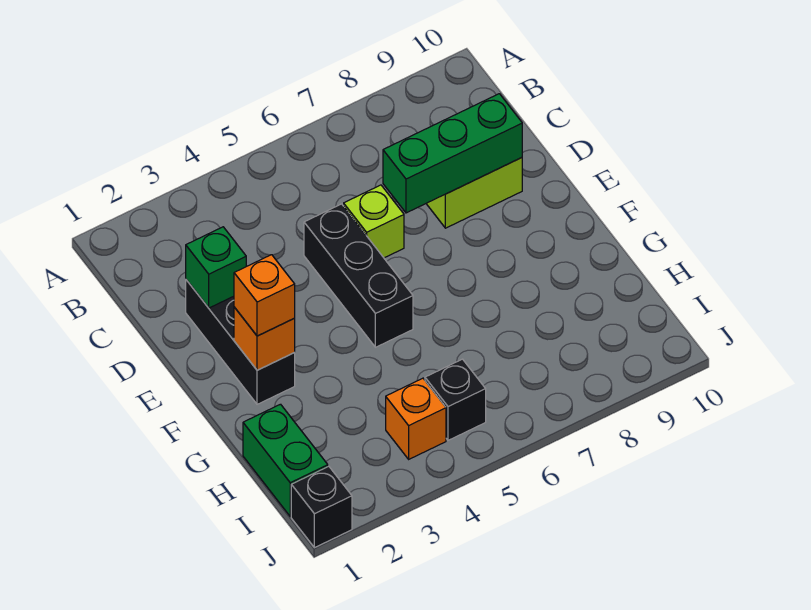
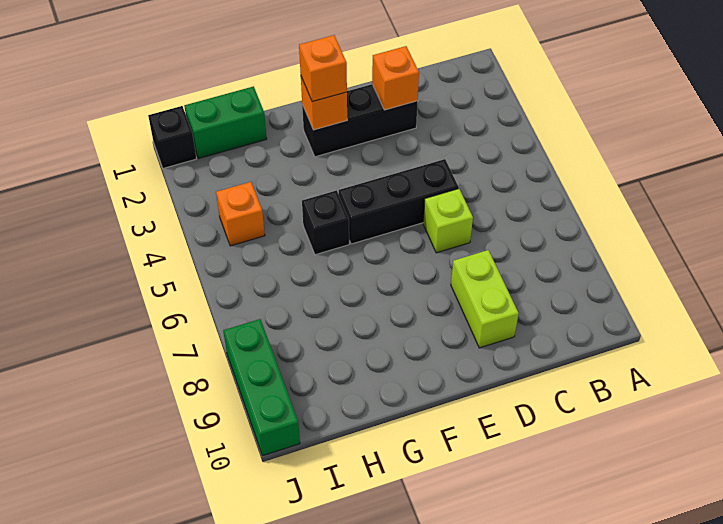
green 1x1 brick [186,227,246,308] -> orange 1x1 brick [372,46,419,110]
green 1x3 brick [383,94,522,213] -> green 1x3 brick moved to [223,319,300,456]
black 1x1 brick [425,359,486,440] -> black 1x1 brick moved to [302,190,349,255]

